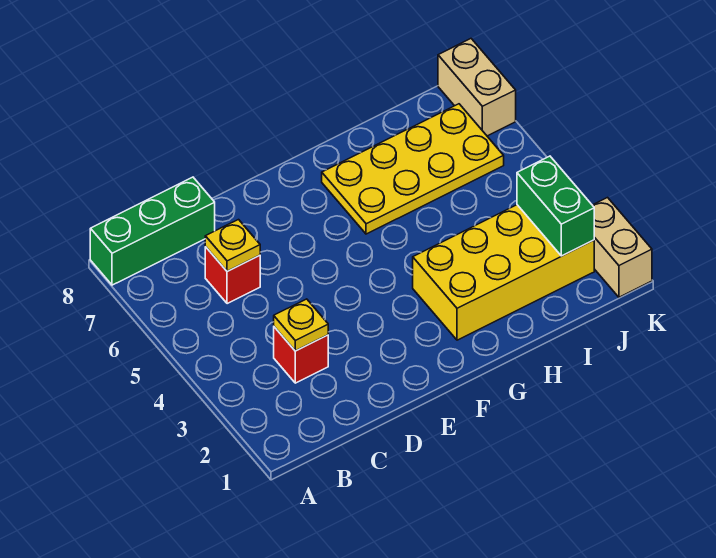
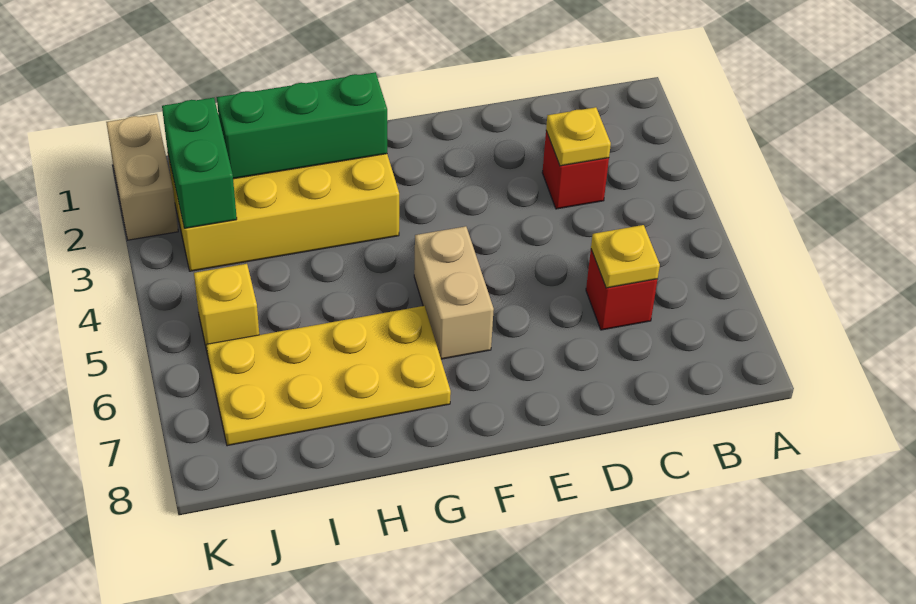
green 1x3 brick [90,177,215,285] -> green 1x3 brick moved to [217,72,387,179]
none -> yellow 1x1 brick [194,264,259,355]
tan 1x2 brick [438,39,516,136] -> tan 1x2 brick moved to [414,226,494,359]

